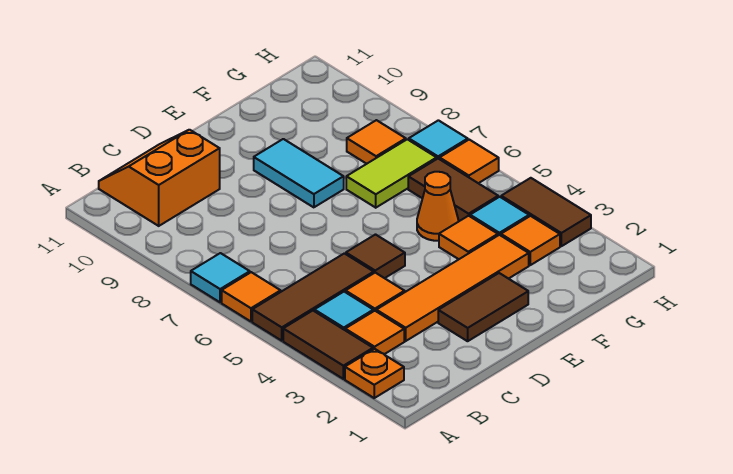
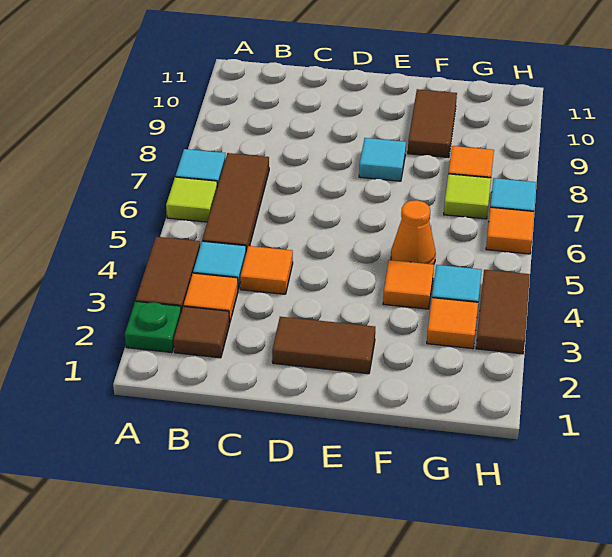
orange 1x1 plate [345,349,404,398] -> green 1x1 plate [125,301,181,353]
brown 1x3 tile [252,253,374,341] -> brown 1x3 tile turned to [202,153,269,252]
orange 1x1 tile [222,272,281,321] -> lime 1x1 tile [166,177,217,222]
orange 2x2 slope [99,130,220,226] -> none
orange 1x4 tile [376,235,529,341] -> none
brown 1x1 tile [346,235,405,278] -> brown 1x1 tile moved to [174,306,230,358]
cyan 1x2 tile [254,139,344,207] -> cyan 1x1 tile [359,138,406,181]
lime 1x2 tile [346,139,437,208] -> lime 1x1 tile [444,174,491,219]
brown 1x2 tile [408,159,498,221] -> brown 1x2 tile moved to [408,89,457,158]

